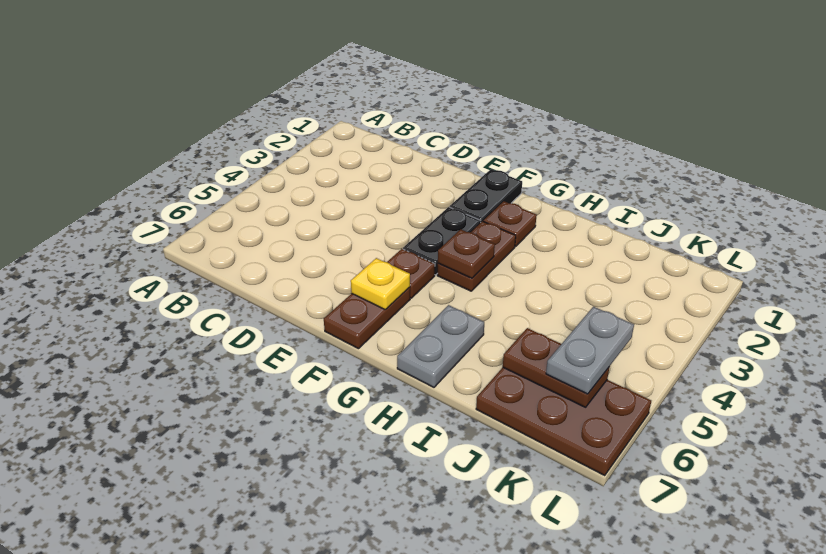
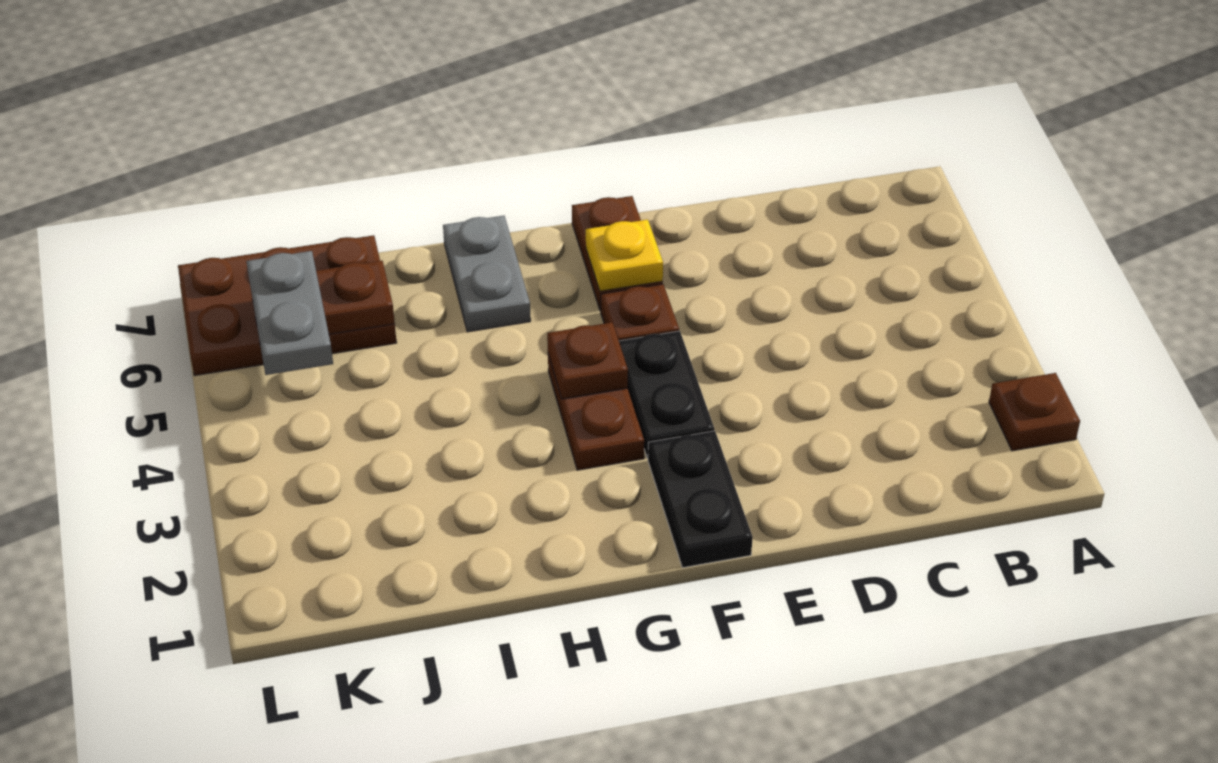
brown 1x1 plate [483,201,537,246] -> brown 1x1 plate moved to [989,373,1080,451]

